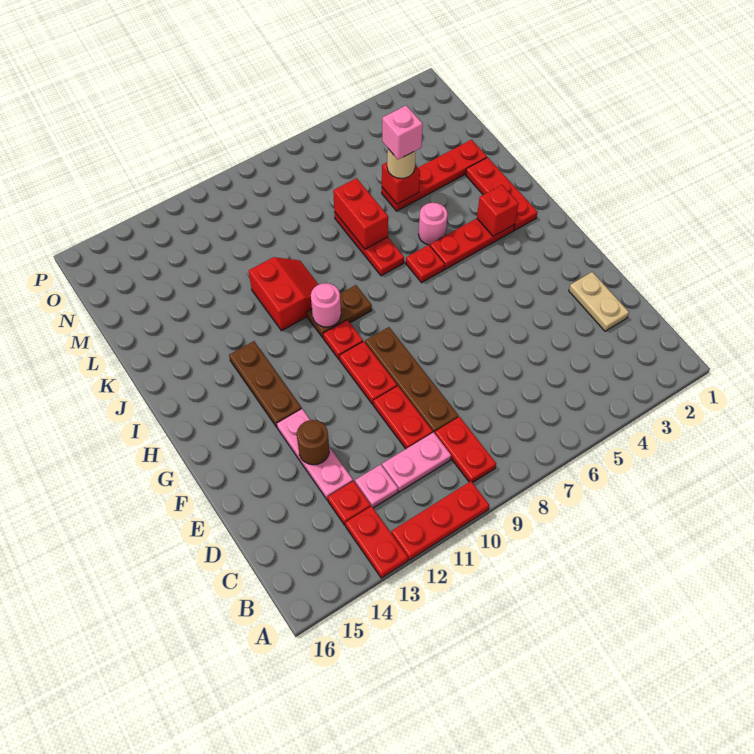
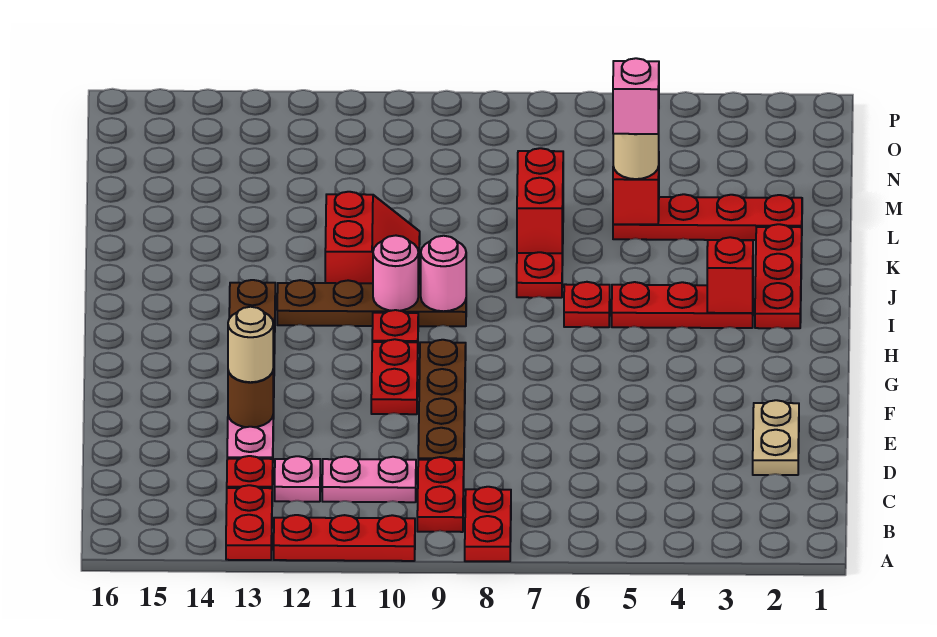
red 1x2 plate [373,386,433,449] -> red 1x2 plate moved to [465,487,511,561]
none -> tan 1x1 round brick [228,307,273,382]
brown 1x2 plate [307,285,372,338] -> brown 1x4 plate [277,280,466,326]
pink 1x1 round brick [419,203,447,245] -> pink 1x1 round brick moved to [421,236,466,311]

